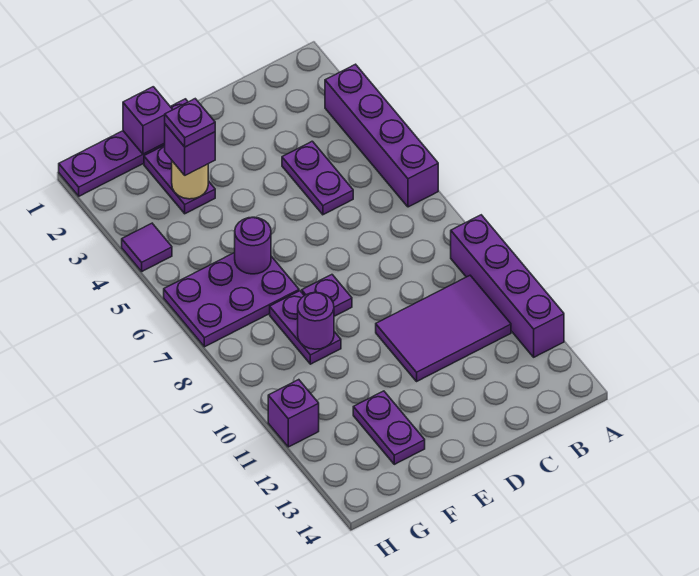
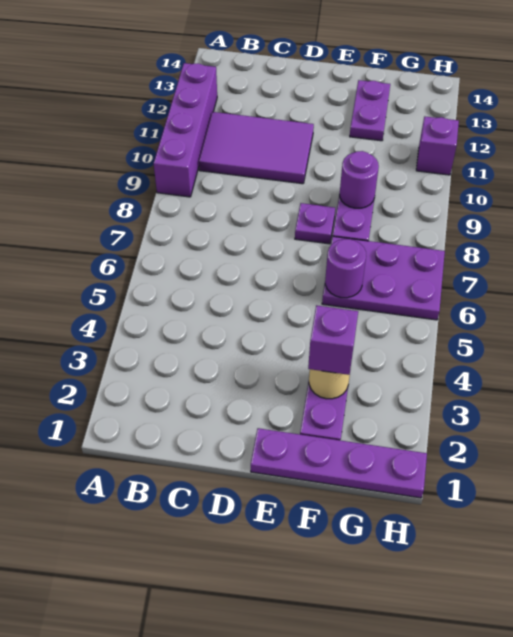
purple 1x4 brick [325,64,438,207] -> none
purple 1x2 plate [282,141,353,215] -> none
purple 1x1 brick [123,87,173,154] -> none
purple 1x1 plate [165,99,215,147] -> none
purple 1x1 tile [122,223,172,271] -> none

